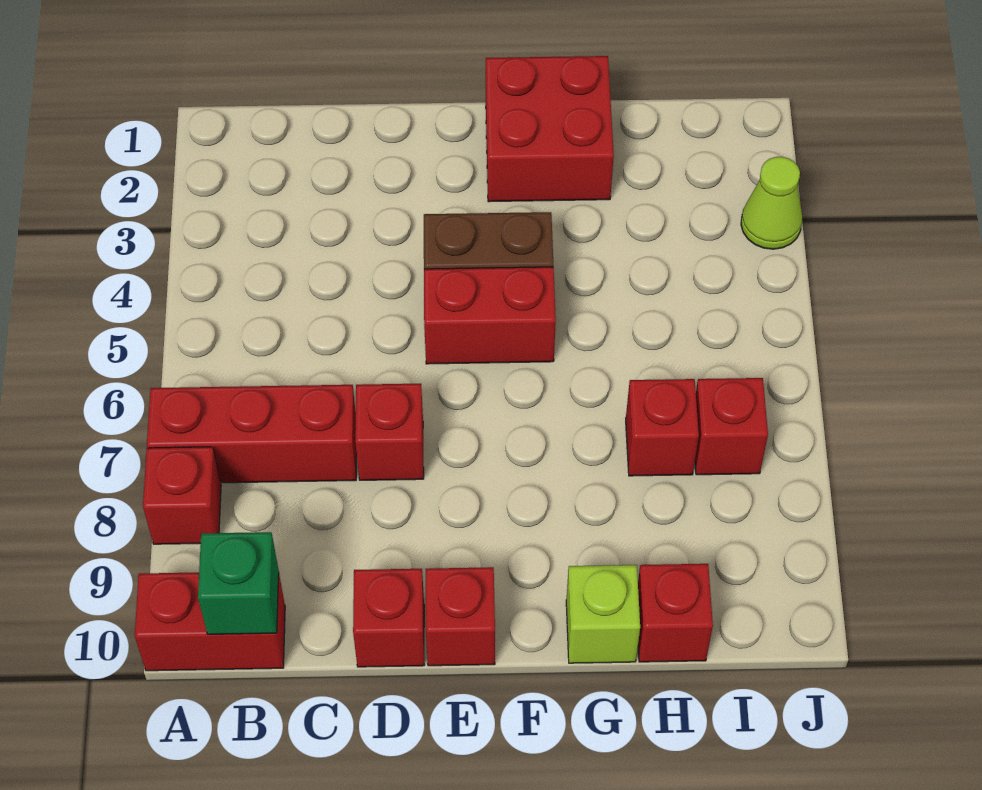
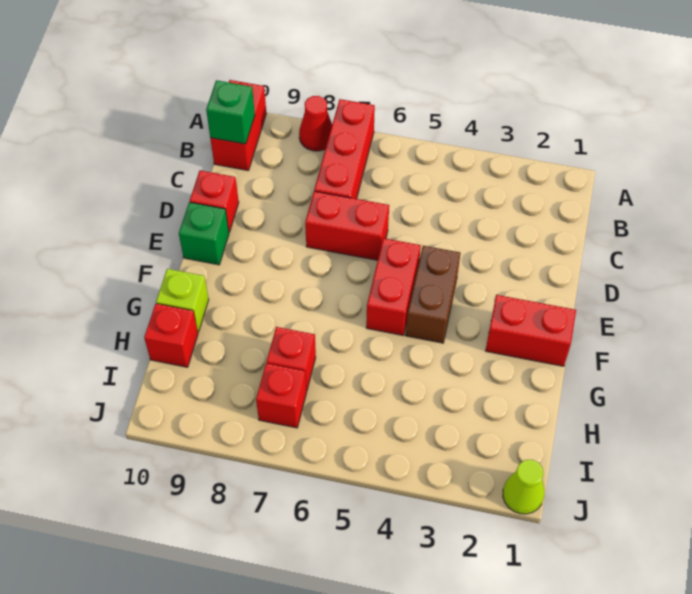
red 1x1 brick [143,447,221,544] -> red 1x1 cone [299,96,332,151]
red 1x1 brick [355,384,424,480] -> red 1x2 brick [305,191,389,260]
red 1x1 brick [426,567,495,666] -> green 1x1 brick [179,202,229,265]
red 2x2 brick [486,56,614,202] -> red 1x2 brick [485,295,576,366]
lime 1x1 cone [741,157,802,249] -> lime 1x1 cone moved to [503,460,544,514]

